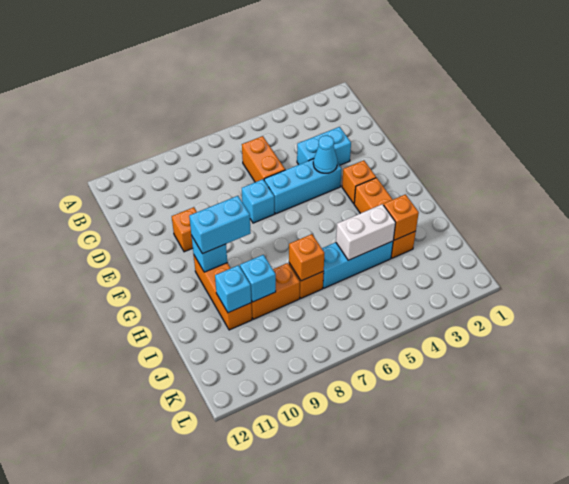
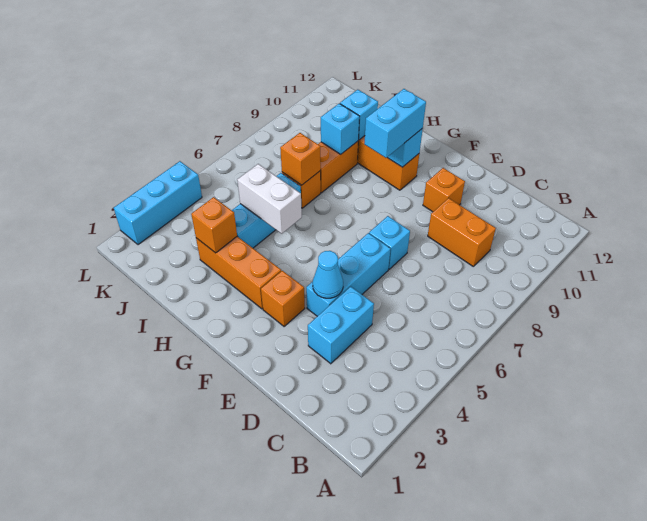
orange 1x2 brick [242,136,285,182] -> orange 1x2 brick moved to [428,198,496,267]
white 1x2 brick [336,204,396,260] -> white 1x2 brick turned to [237,164,302,234]
none -> cyan 1x3 brick [114,161,202,245]

